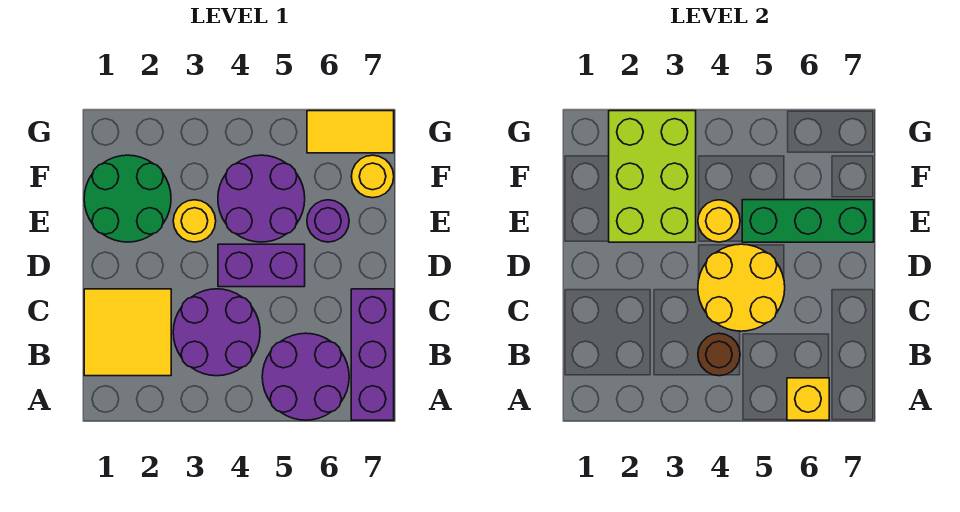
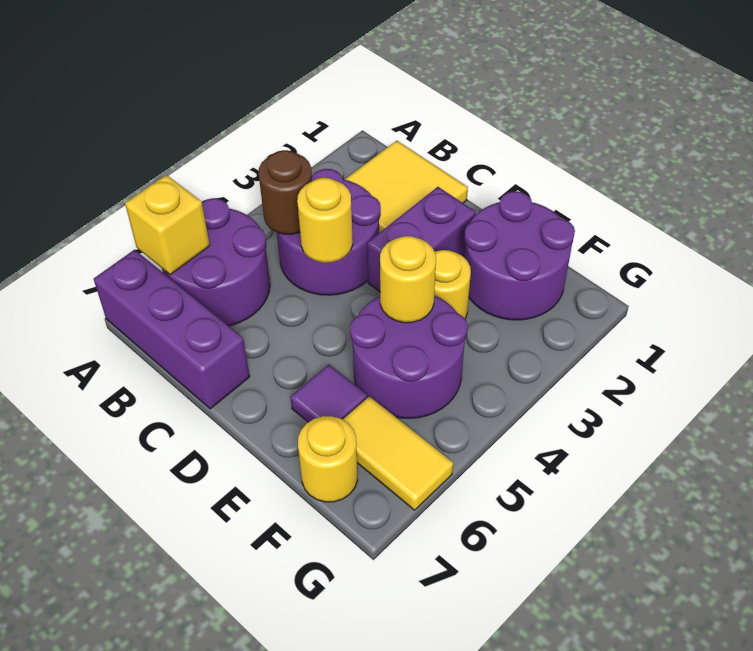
yellow 2x2 round brick [698,244,785,331] -> yellow 1x1 round brick [297,178,353,263]
purple 1x2 brick [218,244,305,287] -> purple 1x2 brick moved to [367,187,476,292]
green 2x2 round brick [84,155,171,242] -> purple 2x2 round brick [464,191,575,320]
lime 2x3 brick [609,111,696,242] -> none
green 1x3 brick [742,200,874,242] -> none
purple 1x1 round brick [307,200,349,242] -> purple 1x1 tile [290,364,367,422]
yellow 1x2 tile [307,111,394,153] -> yellow 1x2 tile turned to [343,396,453,510]

